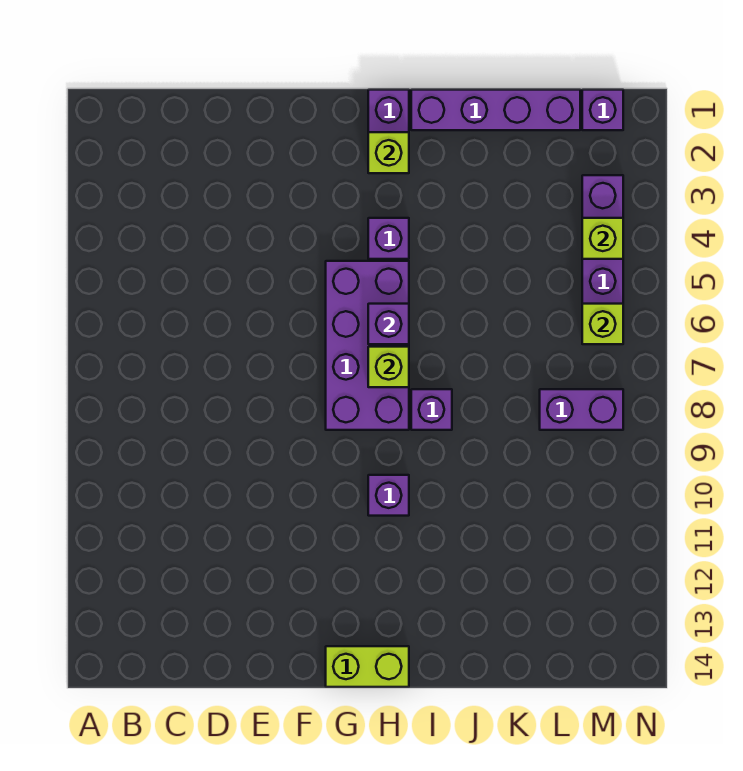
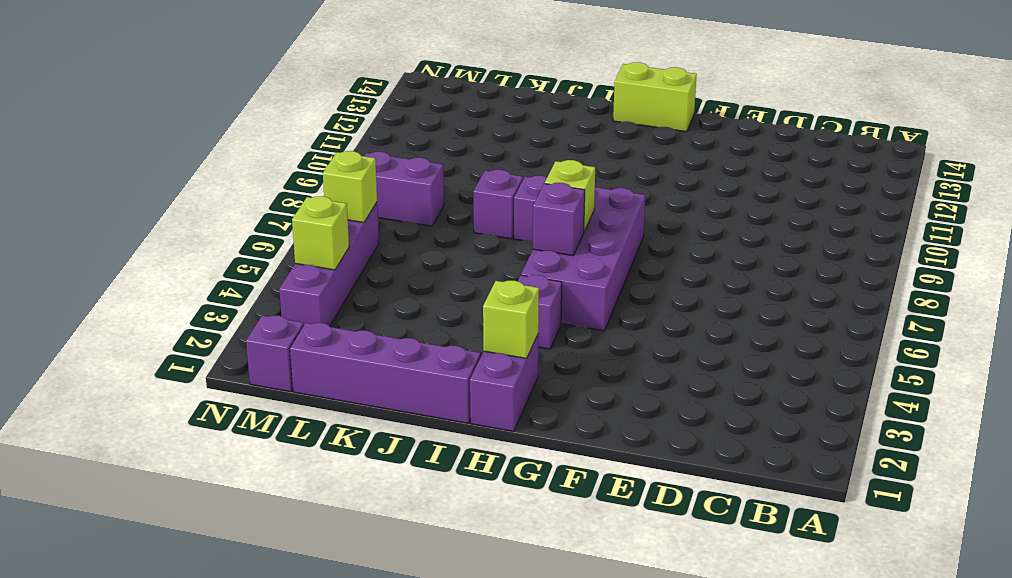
purple 1x1 brick [368,475,409,516] -> purple 1x1 brick moved to [474,170,523,239]

